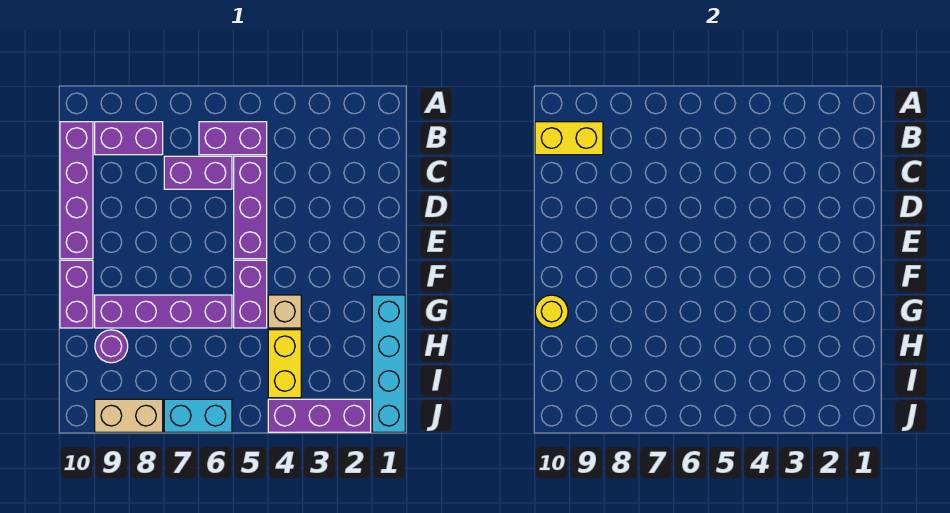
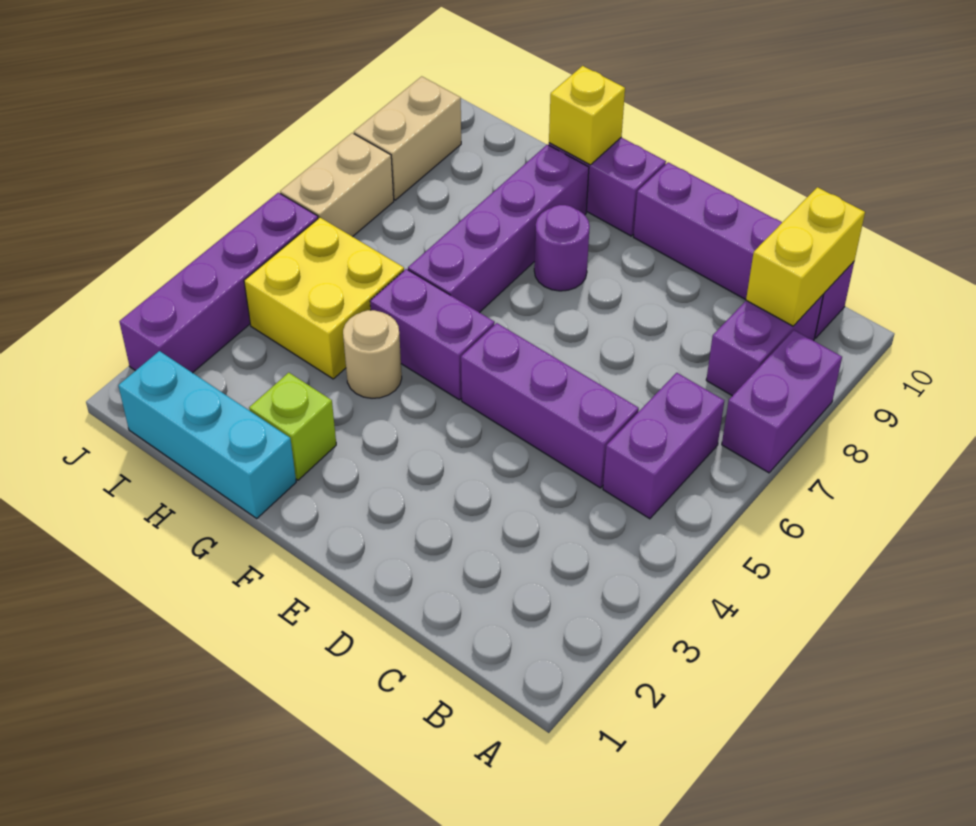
purple 1x2 brick [164,156,232,189] -> purple 1x2 brick moved to [722,330,842,473]
cyan 1x4 brick [372,295,405,432] -> cyan 1x3 brick [118,351,296,518]
none -> lime 1x1 brick [249,373,336,480]
tan 1x1 brick [268,295,301,328] -> tan 1x1 round brick [343,310,402,398]
yellow 1x1 round brick [535,295,568,328] -> yellow 1x1 brick [549,66,625,165]
yellow 1x2 brick [268,330,301,398] -> yellow 2x2 brick [244,218,404,379]
purple 1x1 round brick [95,330,128,363] -> purple 1x1 round brick moved to [534,205,590,291]
purple 1x3 brick [268,399,371,432] -> purple 1x4 brick [119,193,318,373]
cyan 1x2 brick [164,399,232,432] -> tan 1x2 brick [280,133,394,237]

